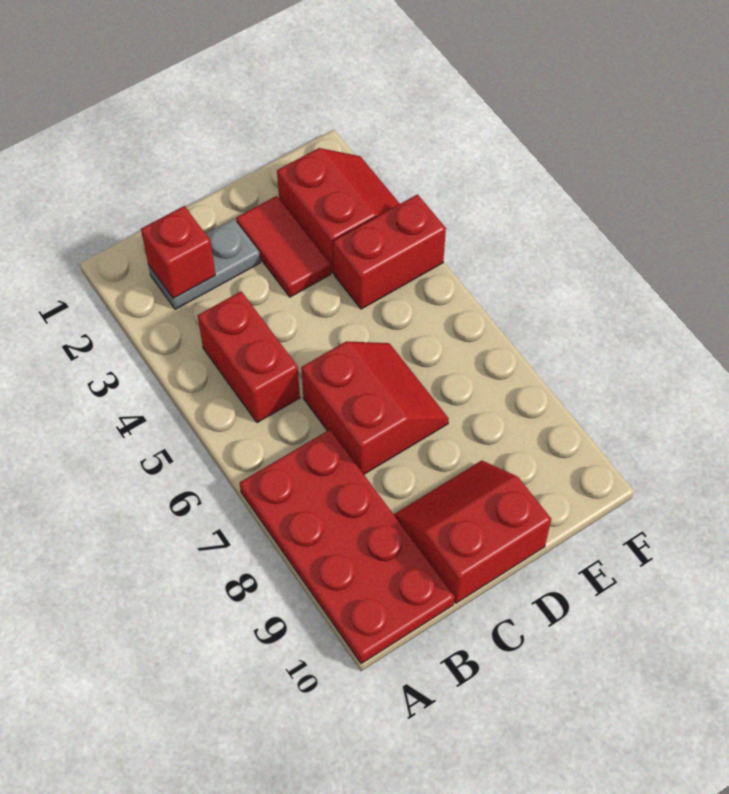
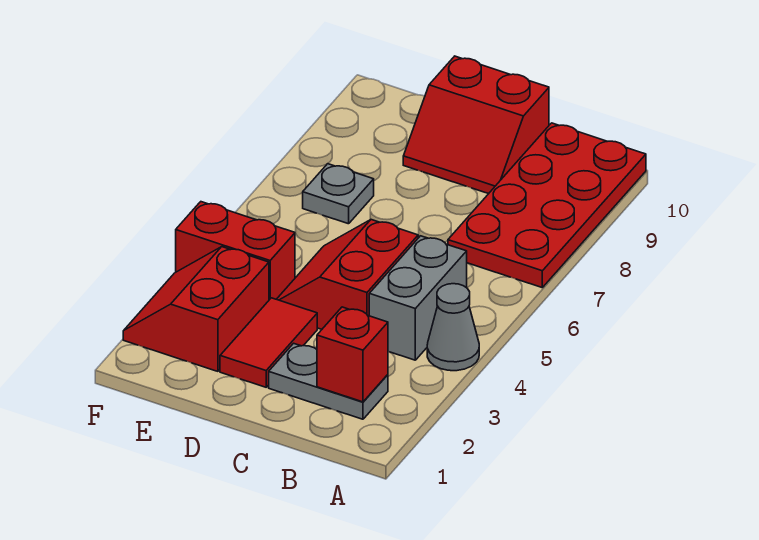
none -> grey 1x1 cone [427,284,479,371]
red 1x2 brick [198,292,300,423] -> grey 1x2 brick [369,236,467,360]
red 2x2 slope [301,341,449,474] -> red 2x2 slope moved to [277,220,418,329]
none -> grey 1x1 plate [303,164,374,224]

